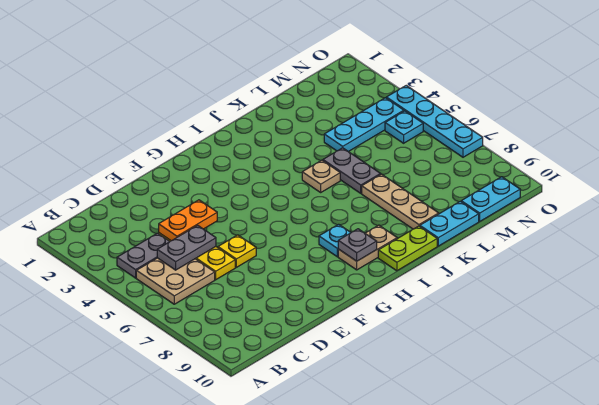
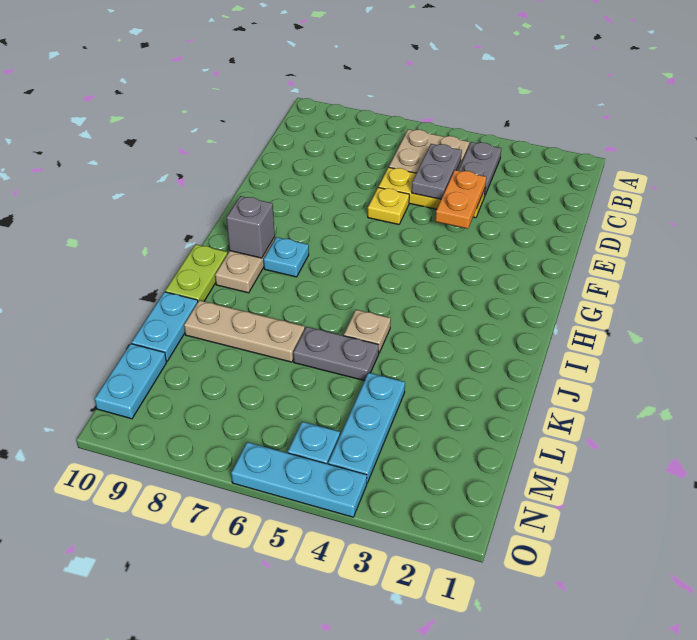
grey 1x1 plate [338,229,377,261] -> grey 1x1 brick [226,196,275,258]
cyan 1x4 plate [386,86,483,157] -> cyan 1x3 plate [231,442,367,517]

